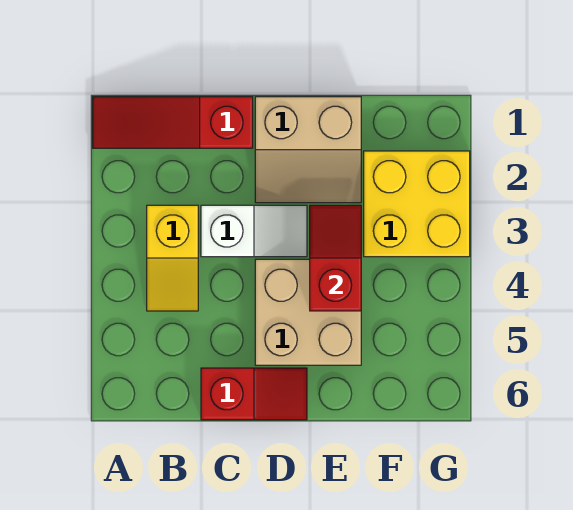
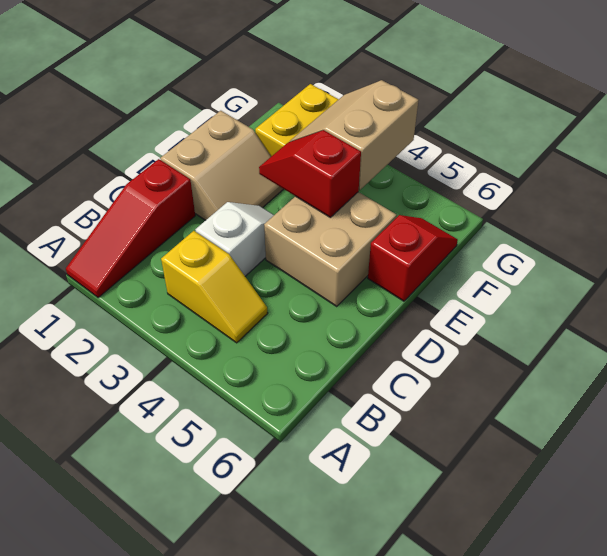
red 1x2 slope [201,368,307,420] -> red 1x2 slope moved to [368,215,458,301]
none -> tan 2x2 slope [289,80,419,190]

